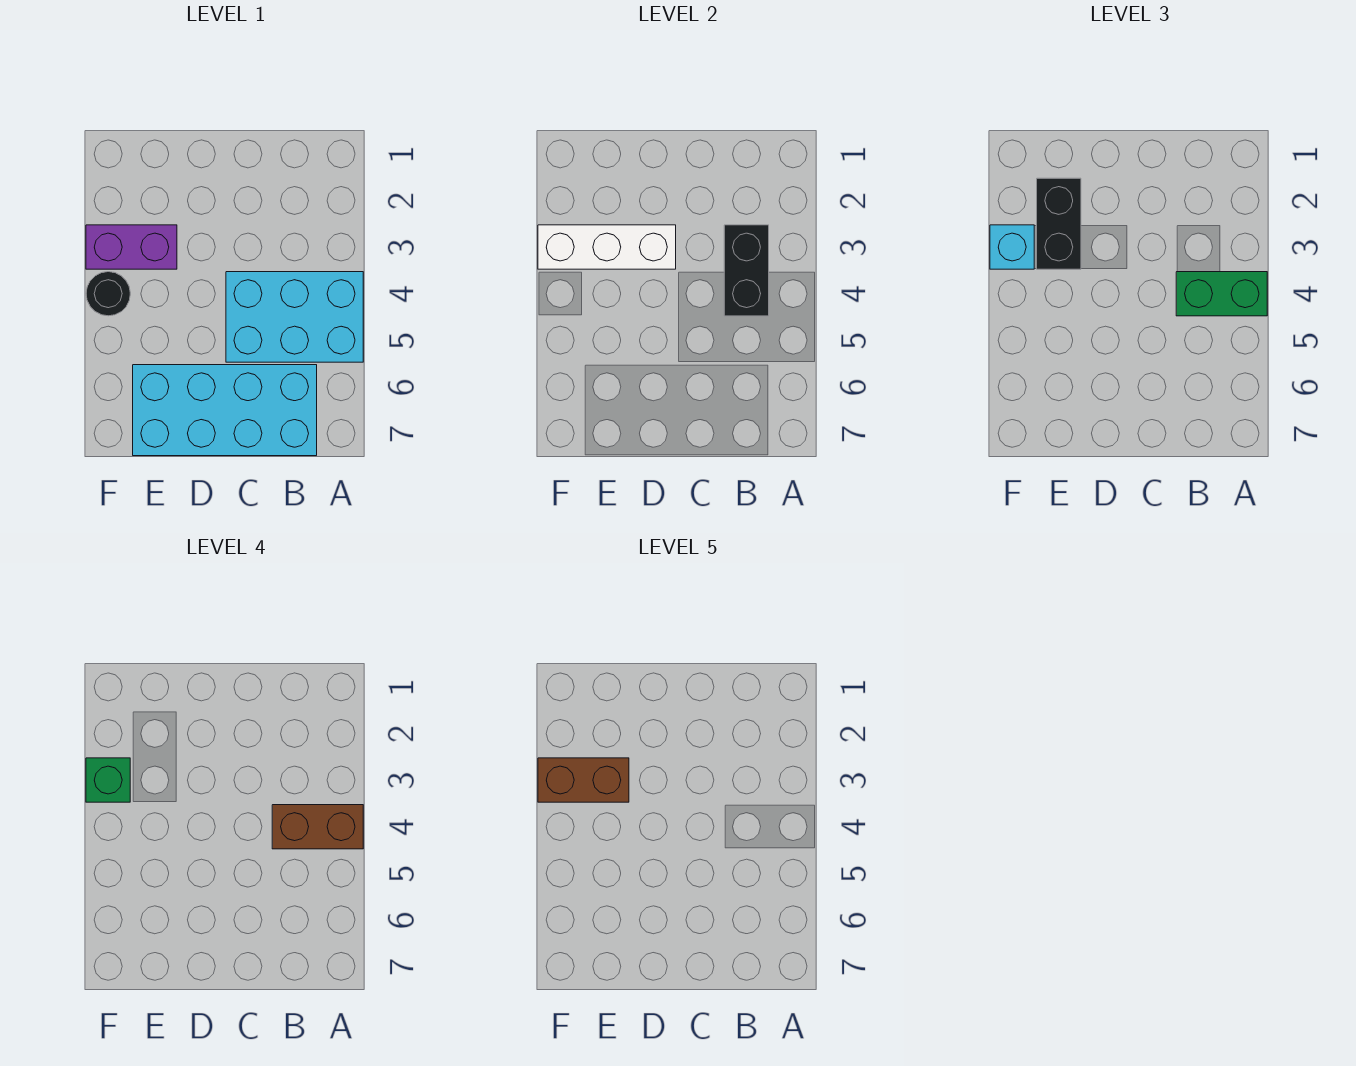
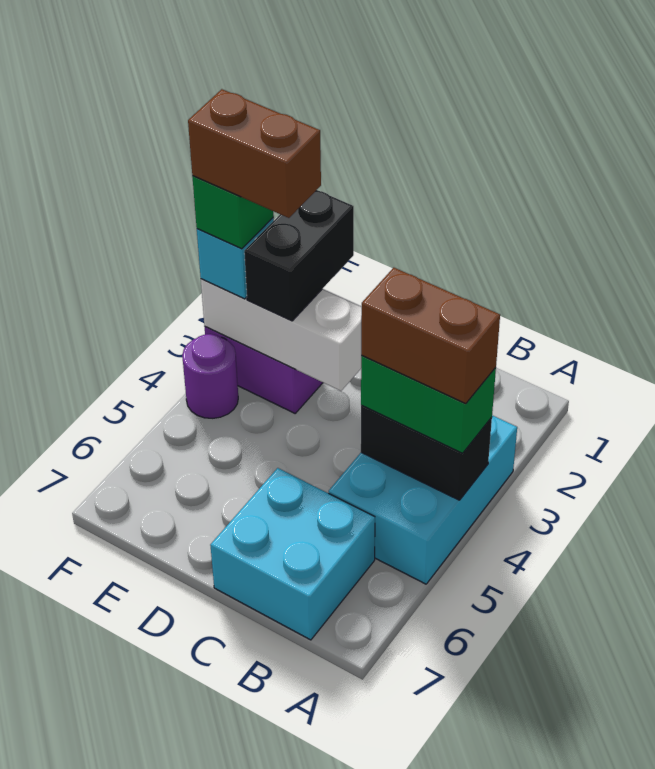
cyan 2x3 brick [226,272,363,362] -> cyan 2x3 brick turned to [329,415,517,584]
black 1x2 brick [724,225,769,316] -> black 1x2 brick turned to [361,405,492,500]
cyan 2x4 brick [133,365,317,456] -> cyan 2x2 brick [210,468,375,640]
black 1x1 round brick [86,272,130,316] -> purple 1x1 round brick [182,334,238,418]

